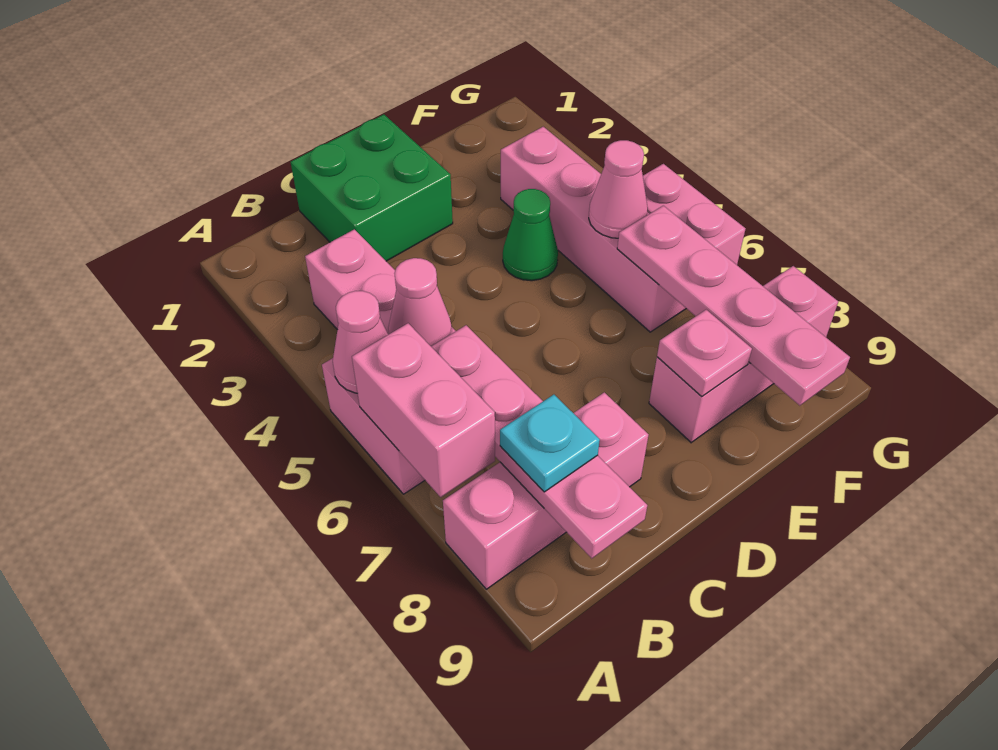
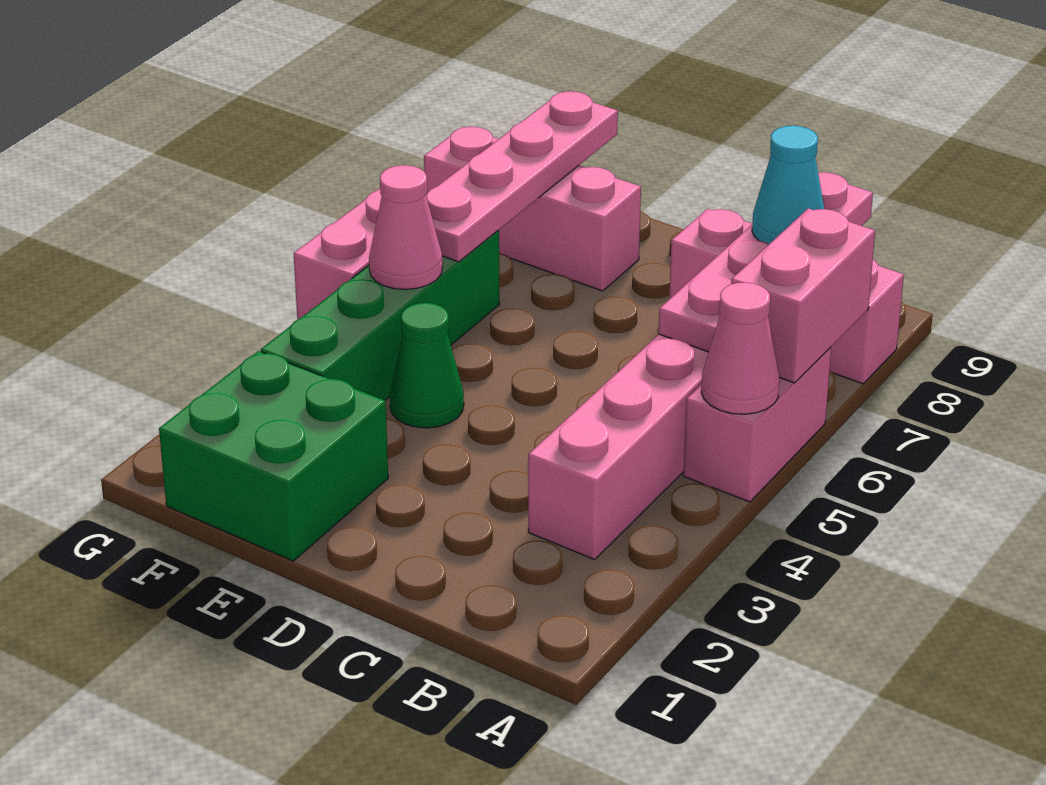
pink 1x1 cone [388,258,452,346] -> none
cyan 1x1 plate [500,395,600,492] -> cyan 1x1 cone [752,126,824,244]
green 2x2 brick [291,114,453,261] -> green 2x2 brick moved to [159,351,388,561]
pink 1x1 plate [657,310,752,397] -> none
pink 1x4 brick [501,127,686,332] -> green 1x4 brick [261,230,499,400]

